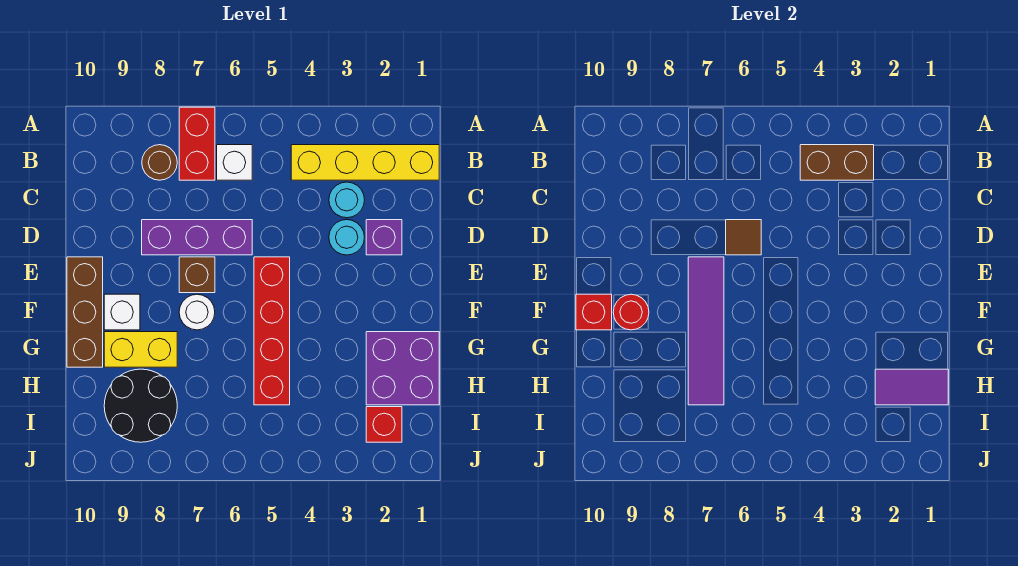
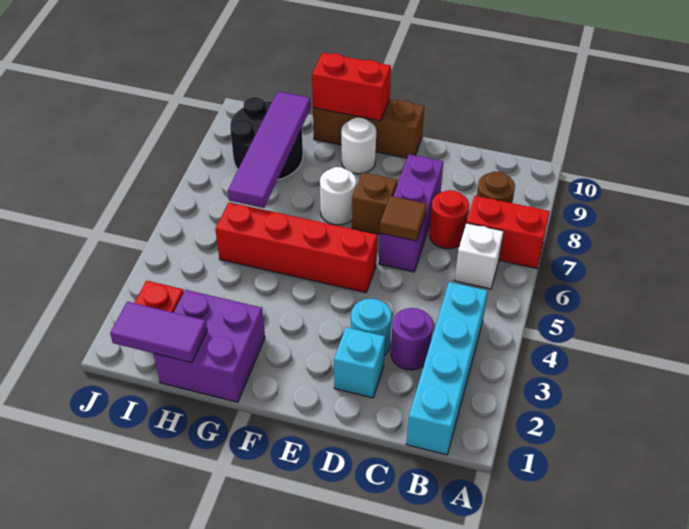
yellow 1x4 brick [291,145,439,180] -> cyan 1x4 brick [406,282,487,455]
brown 1x2 brick [800,145,874,180] -> none
cyan 1x1 round brick [329,182,364,218] -> purple 1x1 round brick [391,308,433,370]
purple 1x1 brick [366,220,402,255] -> cyan 1x1 brick [334,327,385,398]
purple 1x4 tile [688,257,724,405] -> purple 1x4 tile turned to [228,91,311,208]
white 1x1 brick [104,294,140,330] -> white 1x1 round brick [341,117,376,174]
red 1x1 round brick [613,294,649,330] -> red 1x1 round brick moved to [429,190,469,249]
red 1x1 brick [576,294,612,330] -> red 1x2 brick [312,53,391,121]
yellow 1x2 brick [104,332,177,367] -> none
purple 1x2 tile [875,369,948,405] -> purple 1x2 tile turned to [110,302,207,363]

